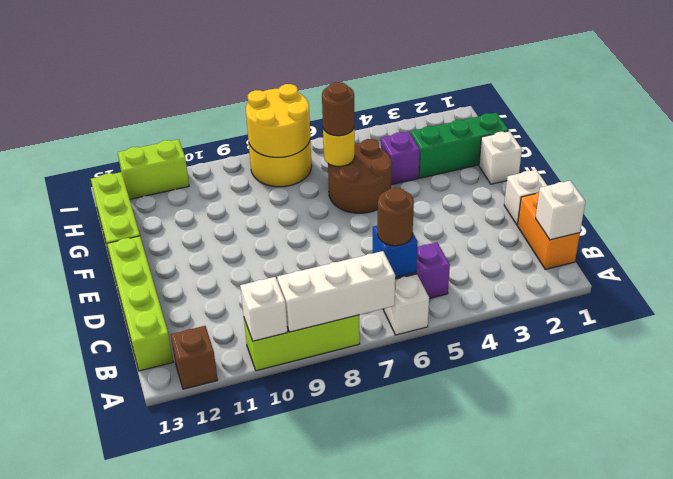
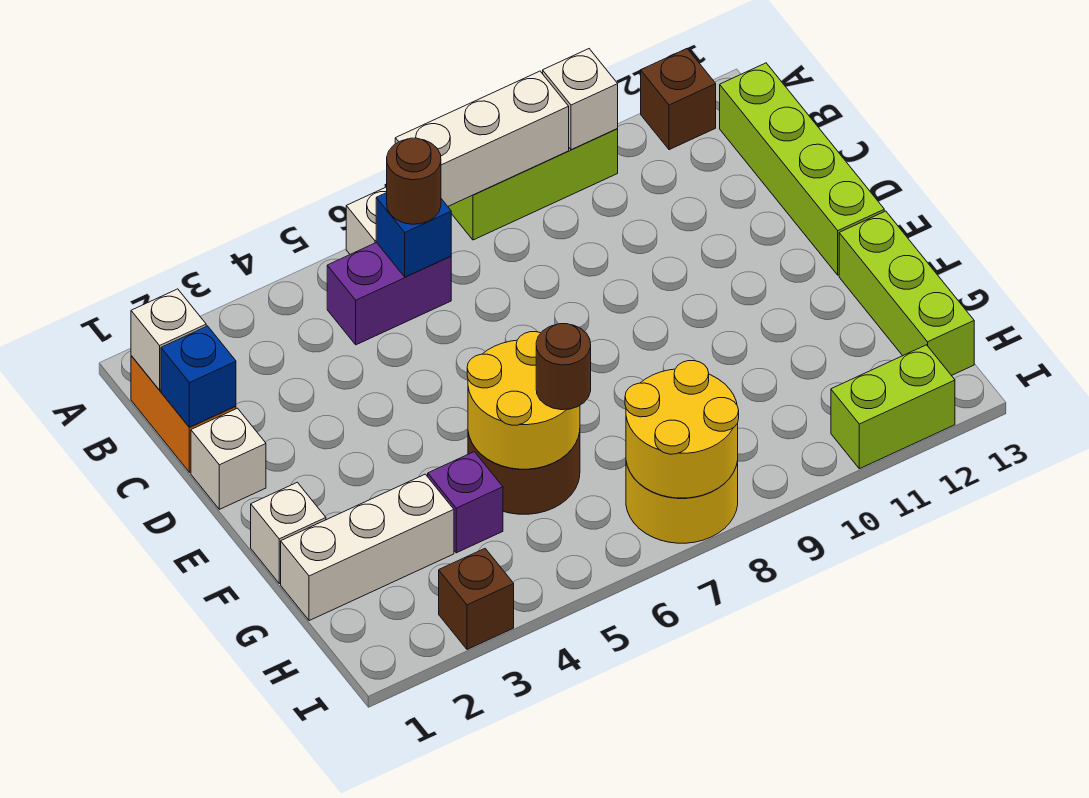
none -> blue 1x1 brick [161,326,236,427]
green 1x3 brick [411,113,509,178] -> white 1x3 brick [281,474,454,621]
yellow 1x1 round brick [323,129,355,166] -> yellow 2x2 round brick [467,332,580,469]
none -> brown 1x1 brick [439,549,514,649]

